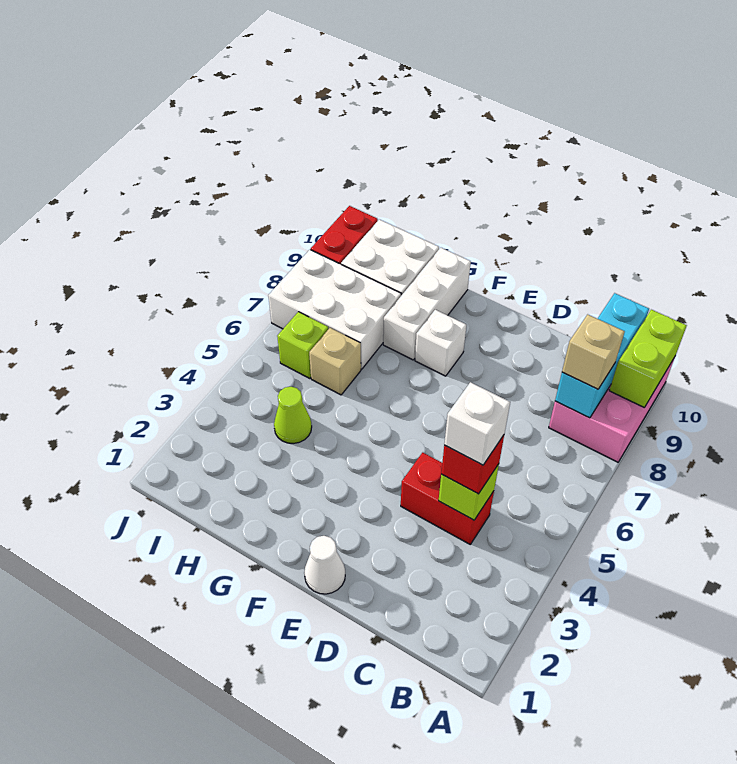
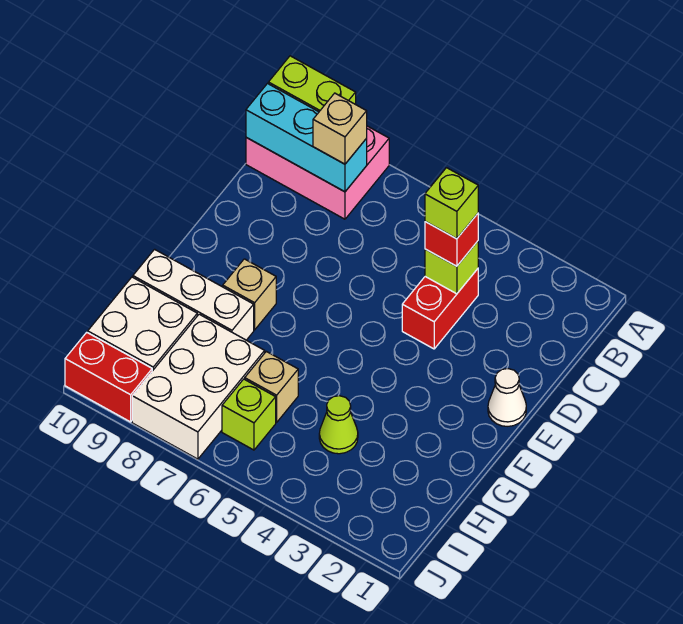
white 1x1 brick [444,382,510,465] -> lime 1x1 brick [425,168,478,239]
white 1x1 brick [415,310,466,376] -> tan 1x1 brick [223,259,276,330]

